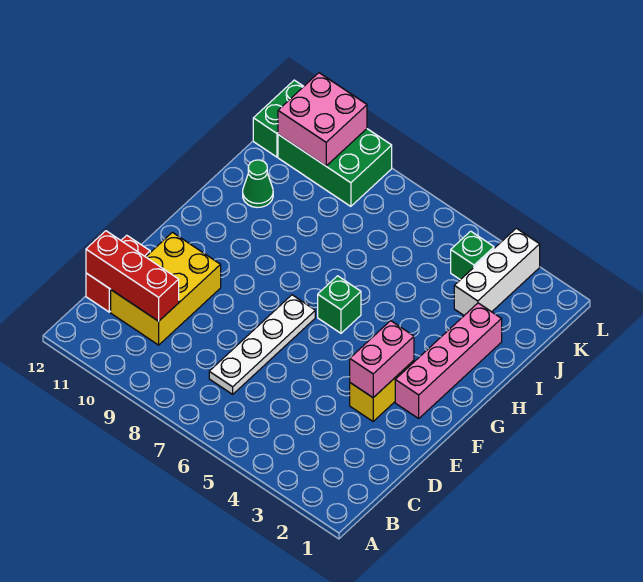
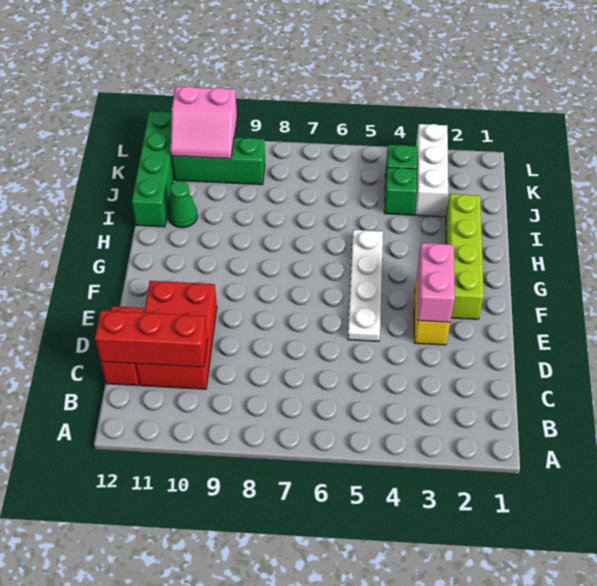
white 1x4 plate [209,295,315,394] -> white 1x4 plate moved to [348,230,383,341]
yellow 2x3 brick [111,232,221,345] -> red 2x3 brick [136,281,217,389]
pink 1x4 brick [395,303,502,418] -> lime 1x4 brick [446,194,484,319]
green 1x1 brick [318,276,361,333] -> green 1x1 brick moved to [384,167,417,215]
green 2x3 brick [278,129,392,206] -> green 1x3 brick [171,137,265,185]
pink 2x2 brick [278,73,367,166] -> pink 2x2 slope [171,86,237,159]
green 1x2 brick [253,80,304,157] -> green 1x4 brick [132,111,174,227]

